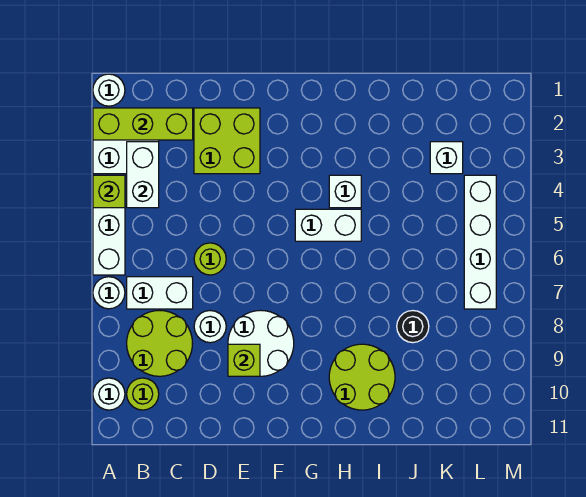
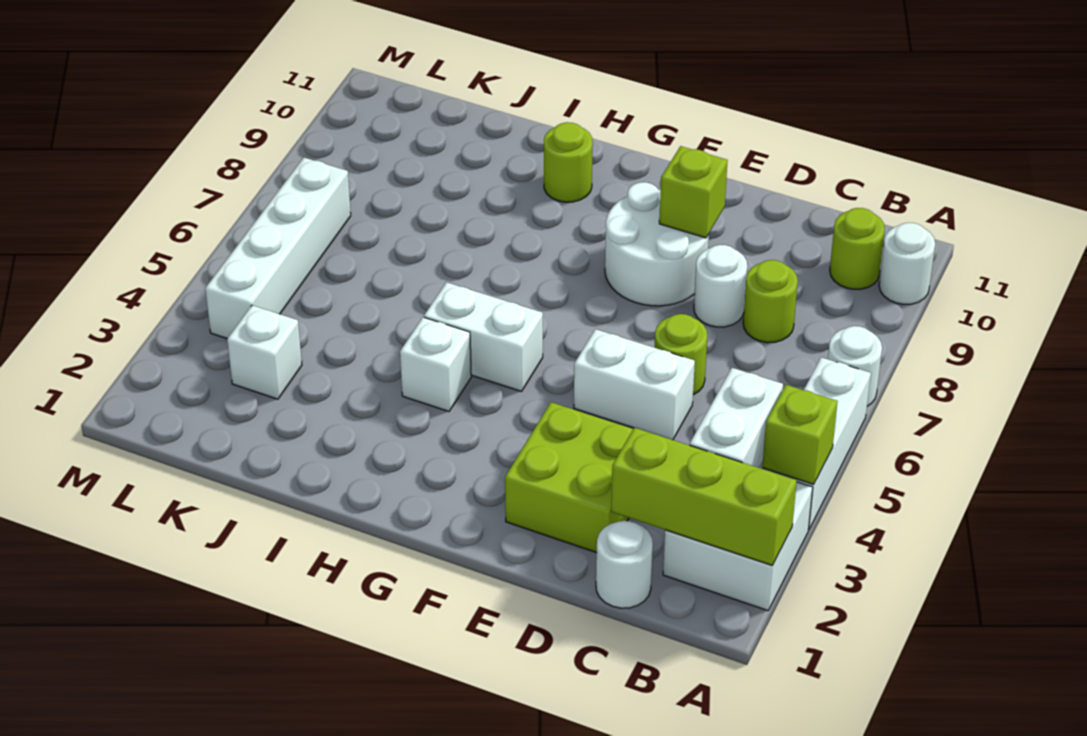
white 1x1 round brick [93,74,125,106] -> white 1x1 round brick moved to [596,521,653,608]
white 1x2 brick [127,277,193,309] -> white 1x2 brick moved to [574,329,695,440]
lime 2x2 round brick [127,310,192,376] -> lime 1x1 round brick [743,260,798,343]
lime 2x2 round brick [329,344,395,410] -> lime 1x1 round brick [544,122,593,202]
black 1x1 round brick [397,311,429,343] -> none

